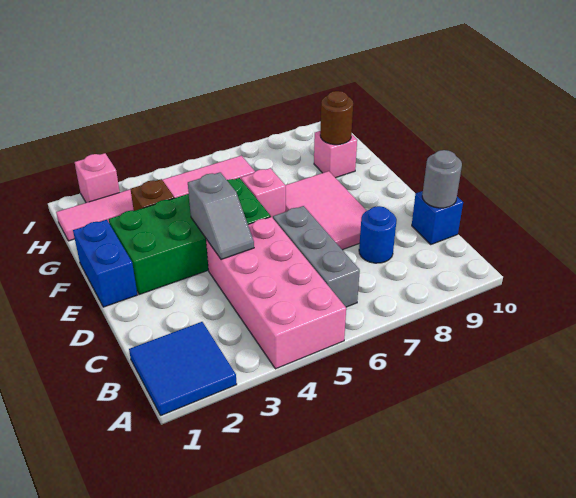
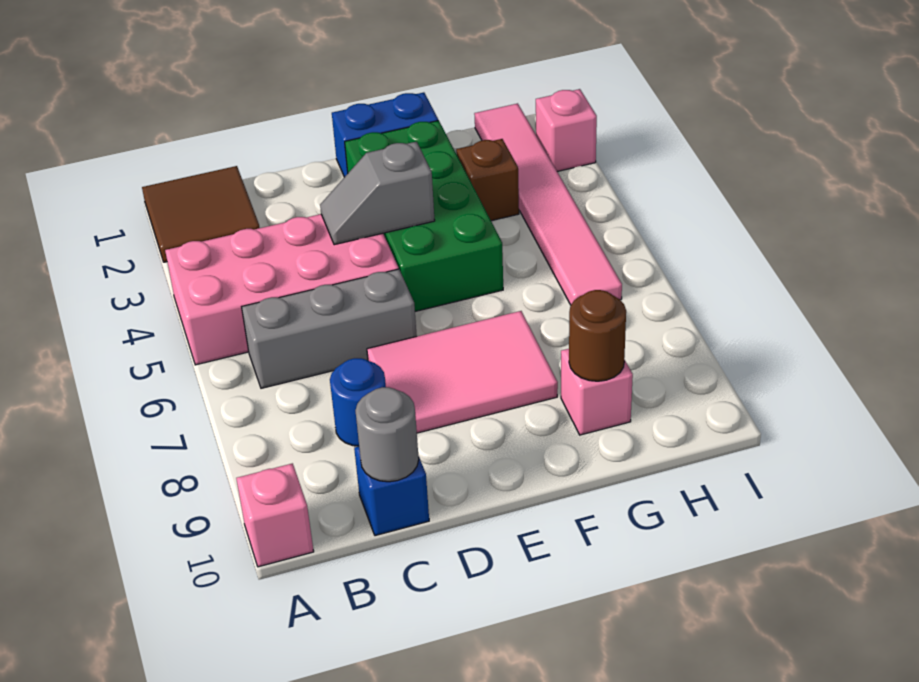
blue 2x2 tile [129,322,237,416] -> brown 2x2 tile [142,166,260,262]
pink 1x1 brick [241,168,286,218] -> pink 1x1 brick moved to [236,463,314,567]

